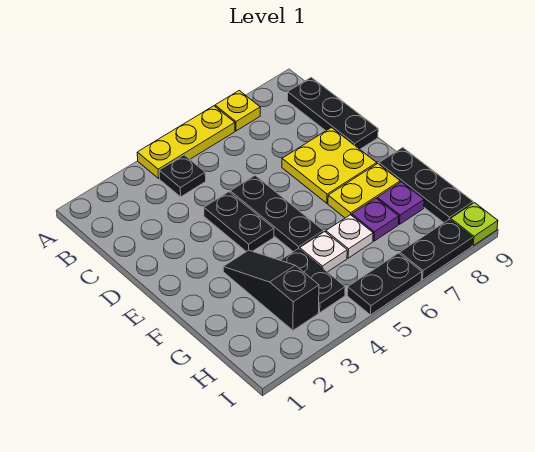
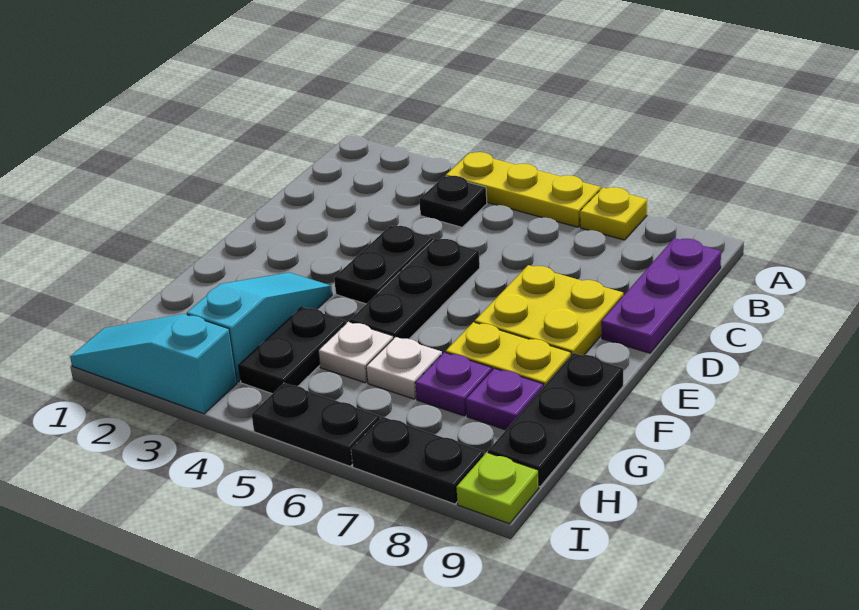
black 1x3 plate [288,77,378,149] -> purple 1x3 plate [601,238,721,353]
black 1x3 slope [223,250,319,330] -> cyan 1x3 slope [187,272,332,382]
none -> cyan 1x3 slope [70,314,237,414]

